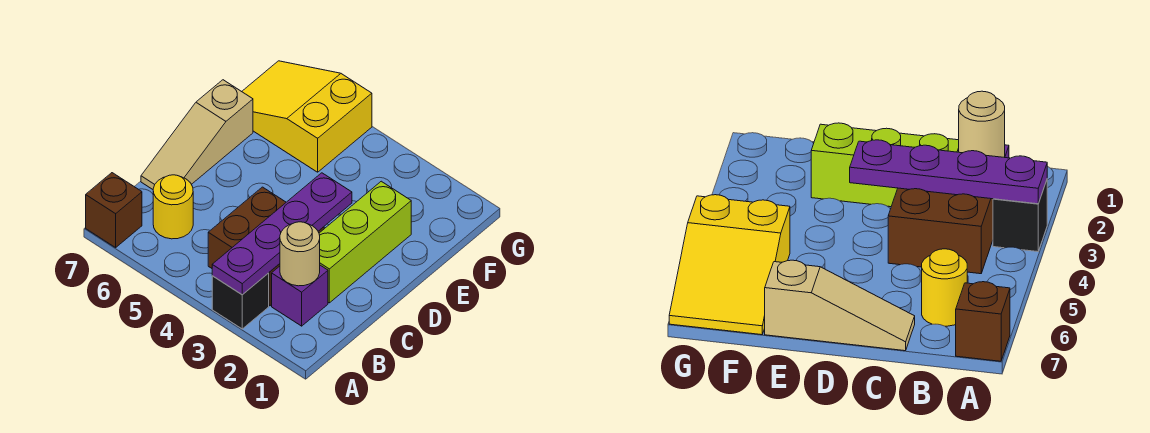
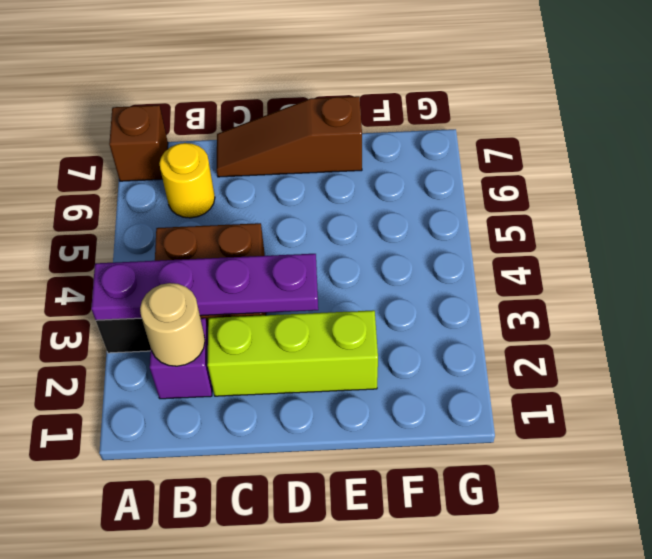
tan 1x3 slope [141,80,253,189] -> brown 1x3 slope [217,96,362,177]
yellow 2x3 slope [242,61,372,172] -> none

